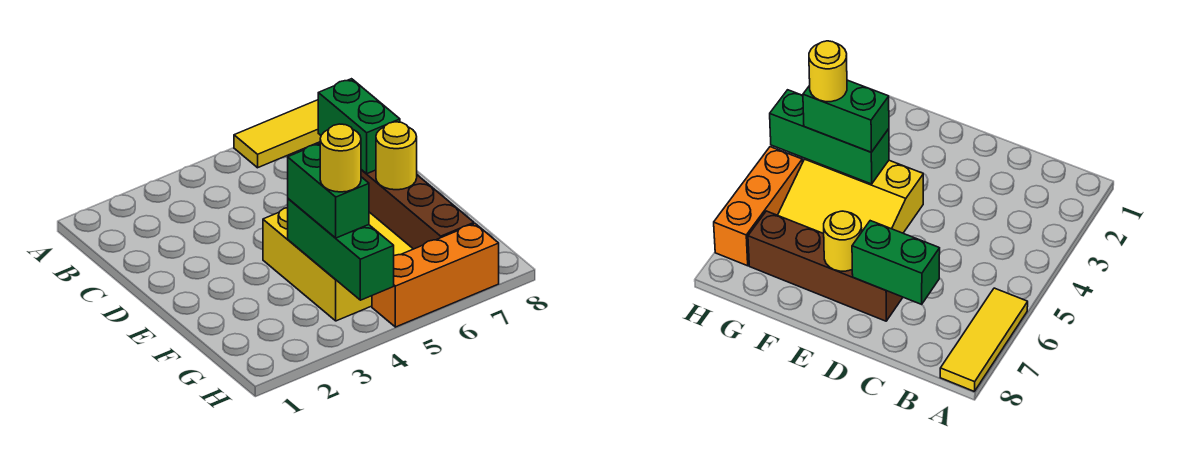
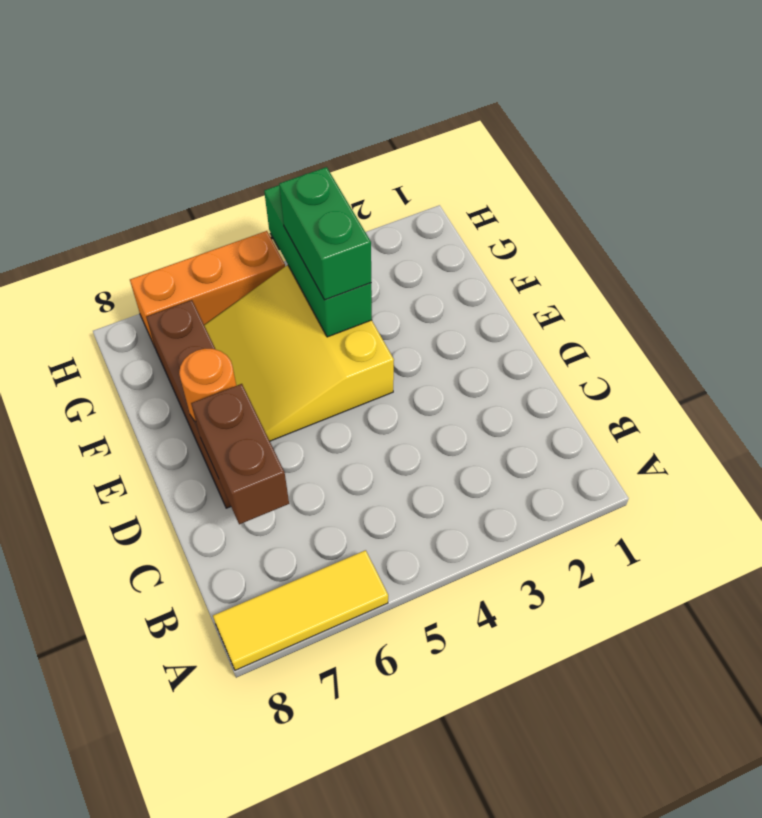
green 1x2 brick [318,79,400,174] -> brown 1x2 brick [191,384,289,524]
yellow 1x1 round brick [376,122,417,190] -> orange 1x1 round brick [179,349,236,422]
yellow 1x1 round brick [320,124,361,192] -> none

